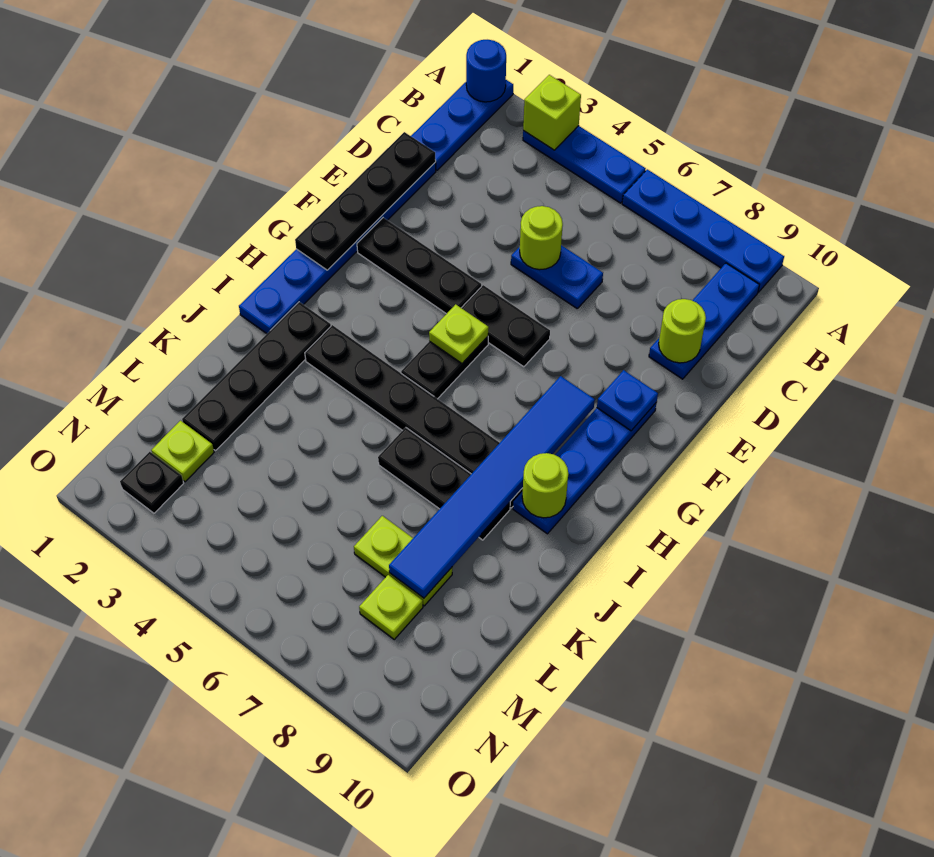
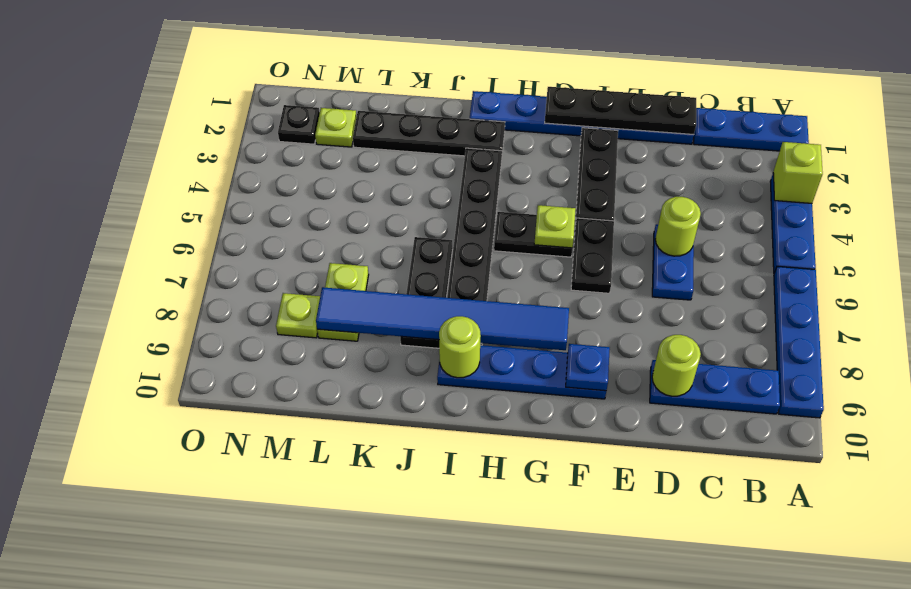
blue 1x1 round brick [466,40,506,102] -> none

